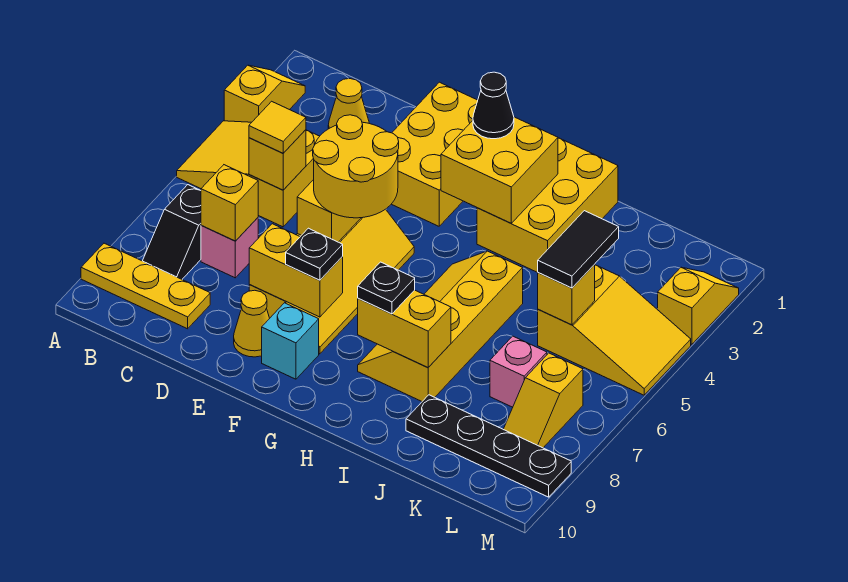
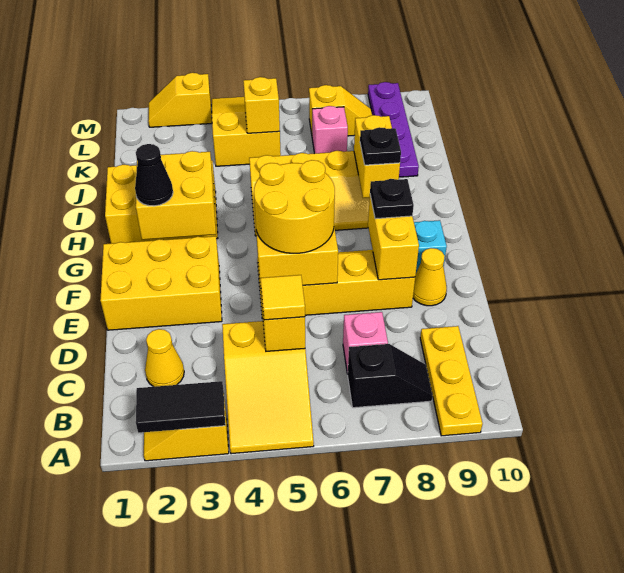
yellow 1x1 brick [201,165,258,241] -> none
black 1x4 plate [406,395,571,497] -> purple 1x4 plate [368,82,419,177]
black 1x2 tile [538,211,619,288] -> black 1x2 tile moved to [136,381,225,433]

